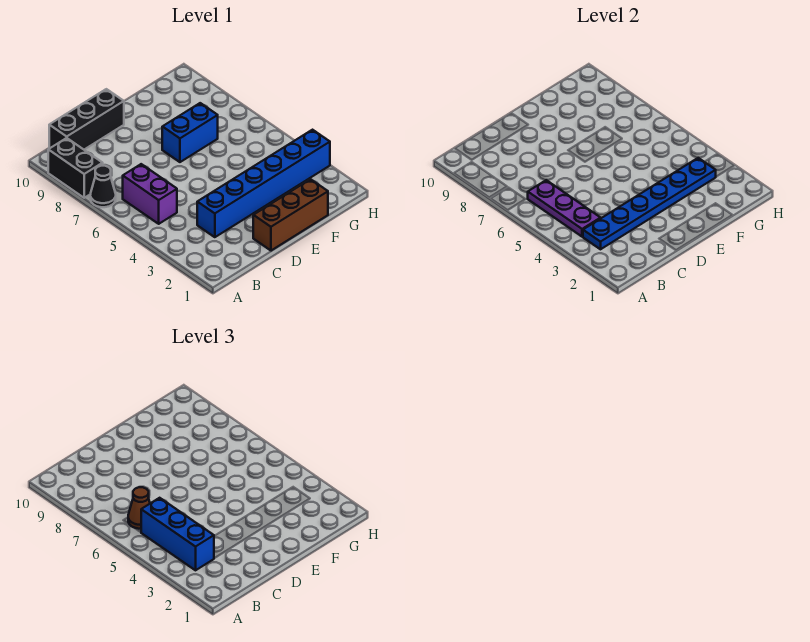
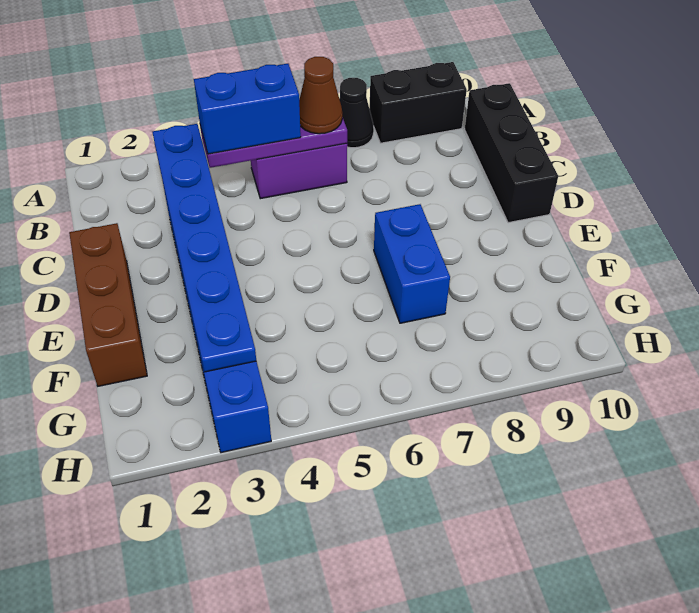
blue 1x3 brick [141,498,214,570] -> blue 1x2 brick [194,64,301,154]

